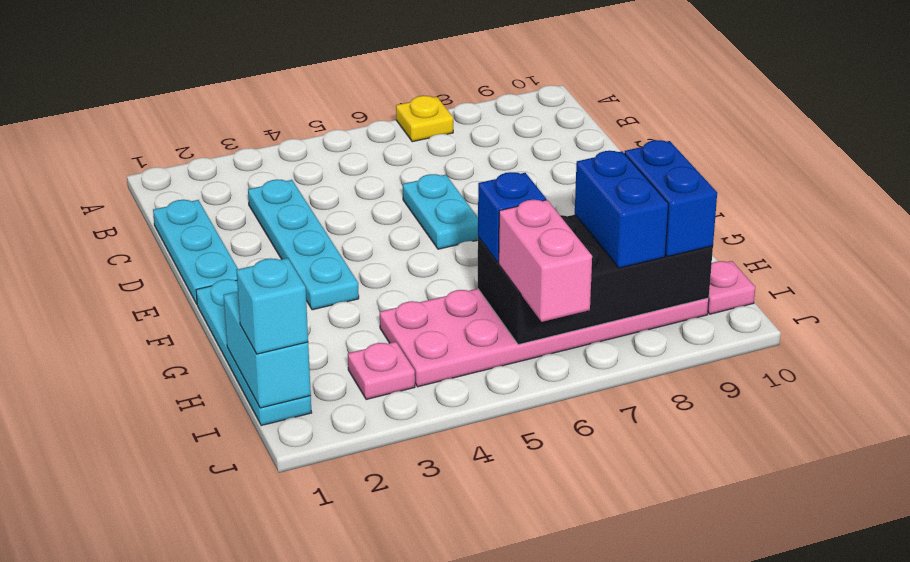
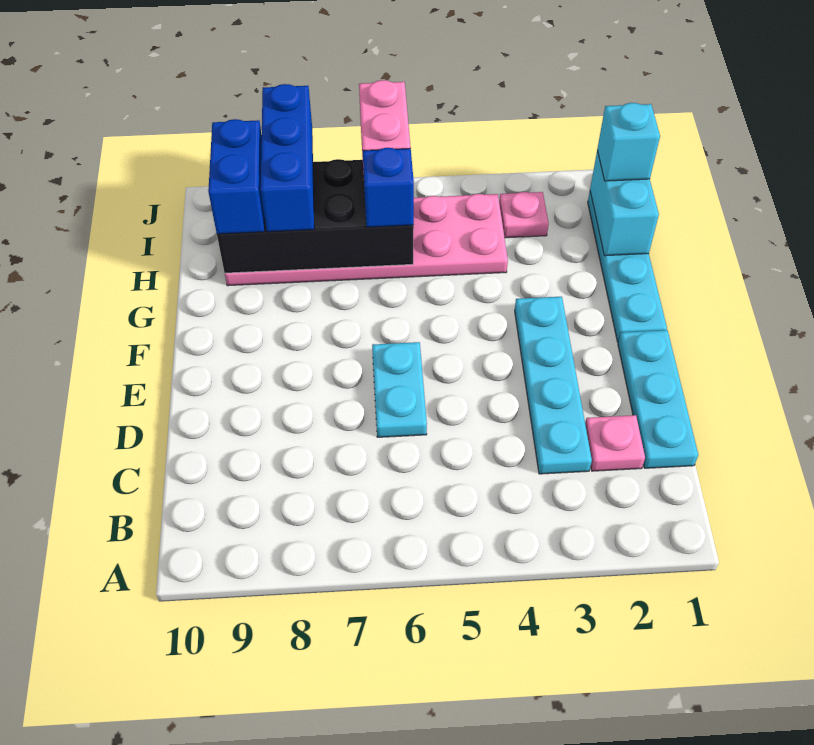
yellow 1x1 plate [396,96,453,142] -> none
blue 1x2 brick [575,151,668,268] -> blue 1x3 brick [261,84,314,232]
pink 1x1 plate [708,261,755,314] -> pink 1x1 plate moved to [585,415,645,471]

